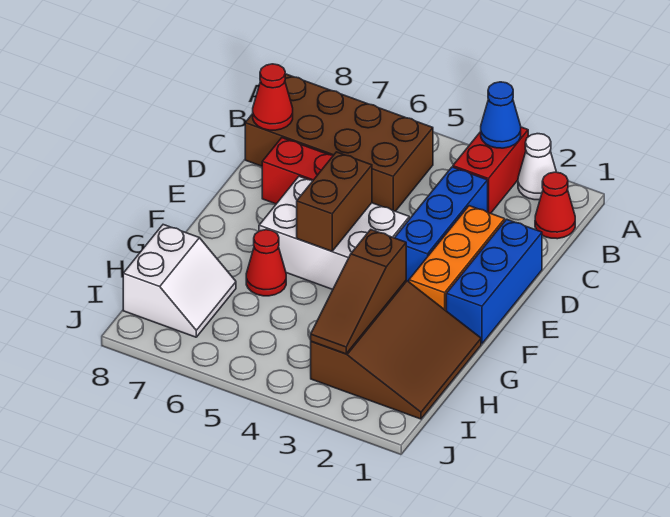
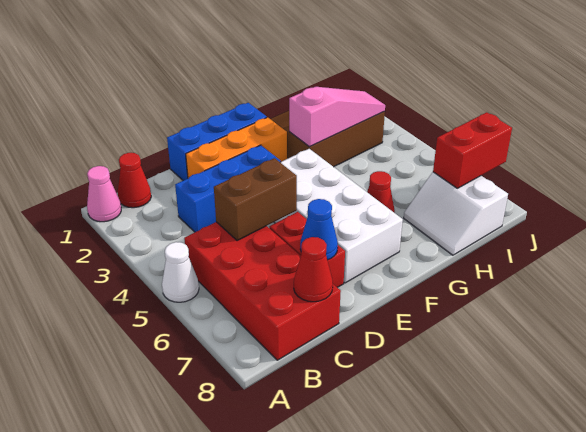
none -> pink 1x1 cone [87,166,121,222]
white 1x1 cone [518,134,556,200] -> white 1x1 cone moved to [162,242,199,302]
red 1x2 brick [453,127,528,213] -> red 1x2 brick moved to [433,112,512,188]
blue 1x1 cone [481,82,521,148] -> blue 1x1 cone moved to [300,199,338,260]
brown 2x4 brick [245,74,433,211] -> red 2x4 brick [184,222,341,360]
white 2x3 brick [259,176,409,289] -> white 2x4 brick [274,149,403,283]
brown 1x2 brick [297,152,372,251] -> brown 1x2 brick moved to [214,158,297,241]
brown 1x3 slope [311,230,406,354] -> pink 1x3 slope [289,87,385,147]
white 2x2 slope [123,225,236,337] -> white 2x2 slope turned to [404,172,508,255]

